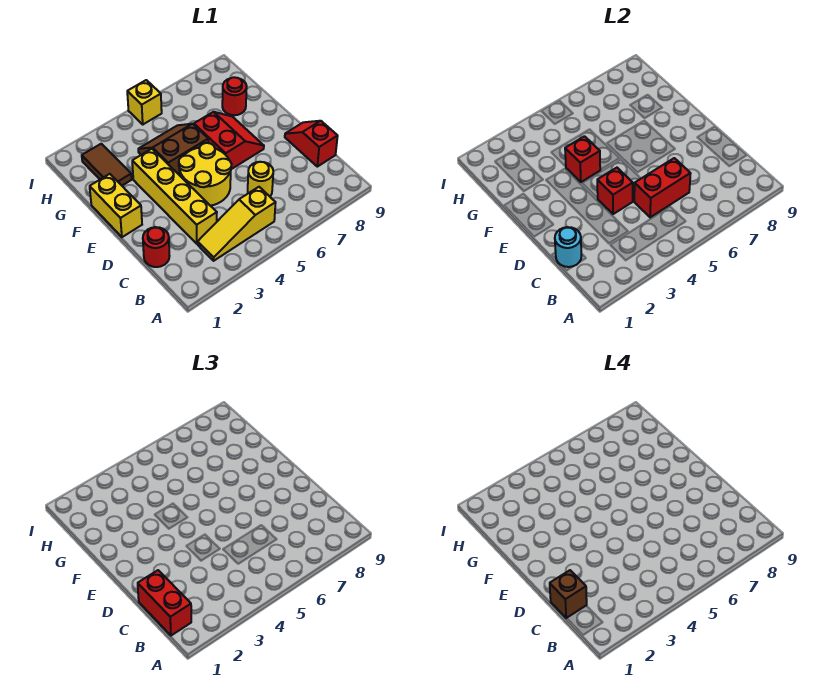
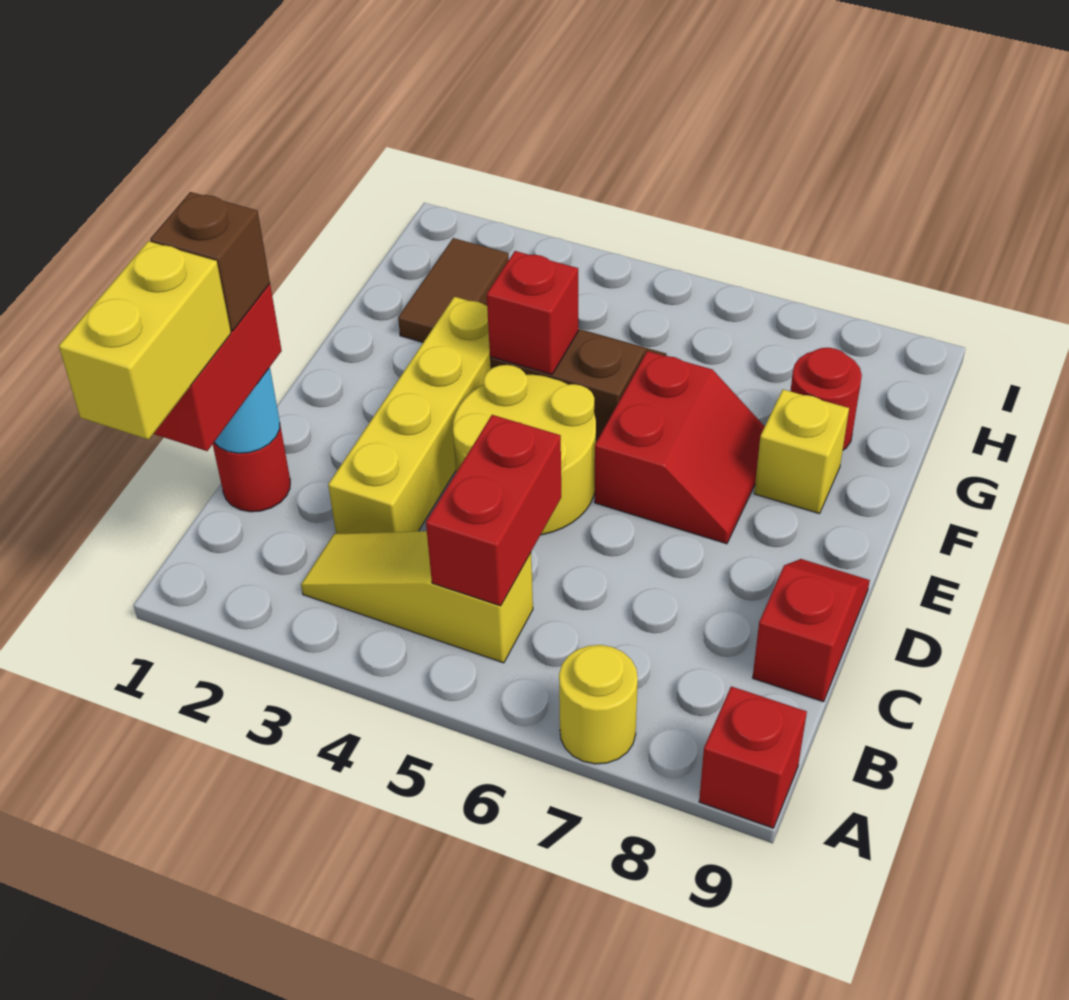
red 1x2 brick [634,158,691,217] -> red 1x2 brick turned to [426,415,561,606]
yellow 1x1 round brick [248,162,273,196] -> yellow 1x1 round brick moved to [559,645,638,764]
red 1x1 brick [597,168,633,214] -> red 1x1 brick moved to [699,686,807,828]
yellow 1x2 brick [90,174,142,237] -> yellow 1x2 brick moved to [59,241,231,440]
yellow 1x1 brick [127,80,162,124] -> yellow 1x1 brick moved to [754,389,849,514]

